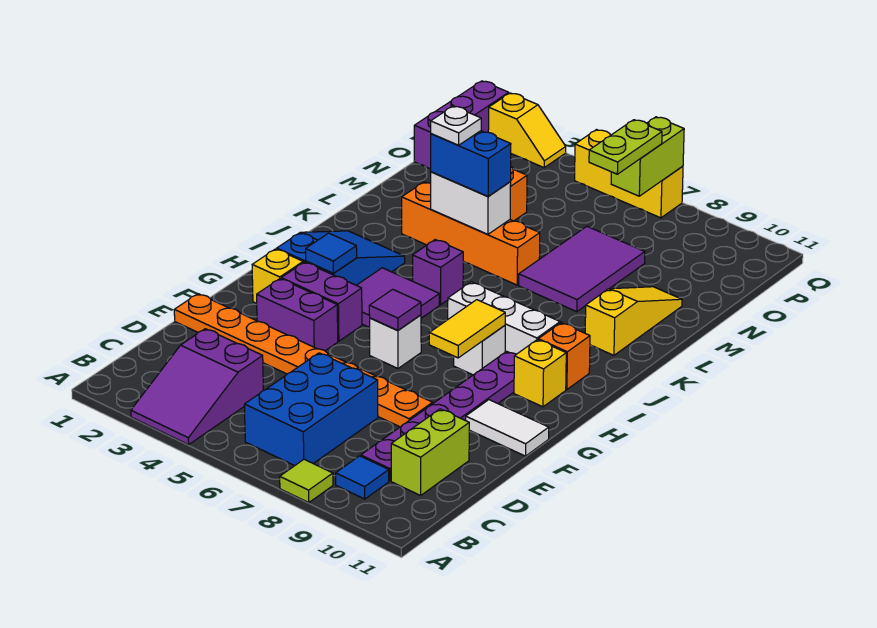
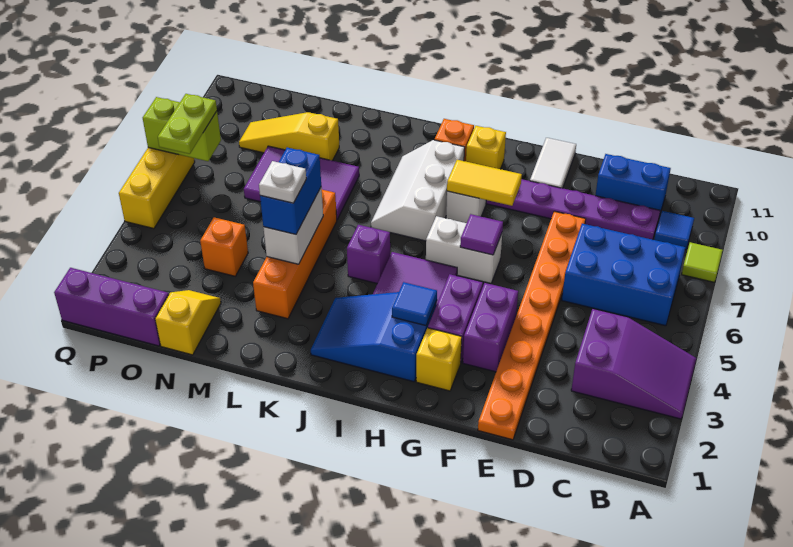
lime 1x2 brick [391,409,469,495] -> blue 1x2 brick [595,154,671,213]
white 1x1 brick [370,315,421,368] -> white 1x2 brick [426,216,502,283]
yellow 1x3 slope [585,287,682,355] -> yellow 1x3 slope moved to [239,112,339,161]
lime 1x2 plate [589,120,662,174] -> lime 1x2 plate turned to [158,94,217,154]
yellow 1x2 slope [488,93,566,167] -> yellow 1x2 slope moved to [155,290,221,355]

